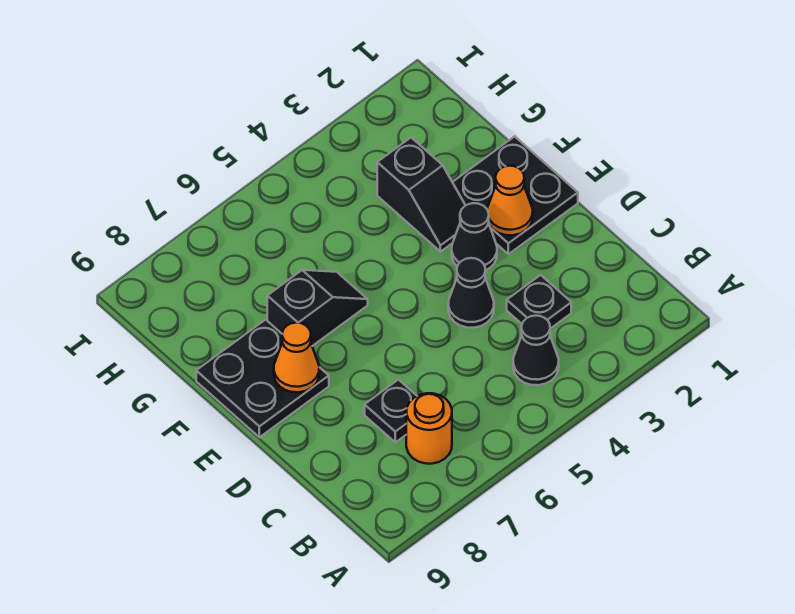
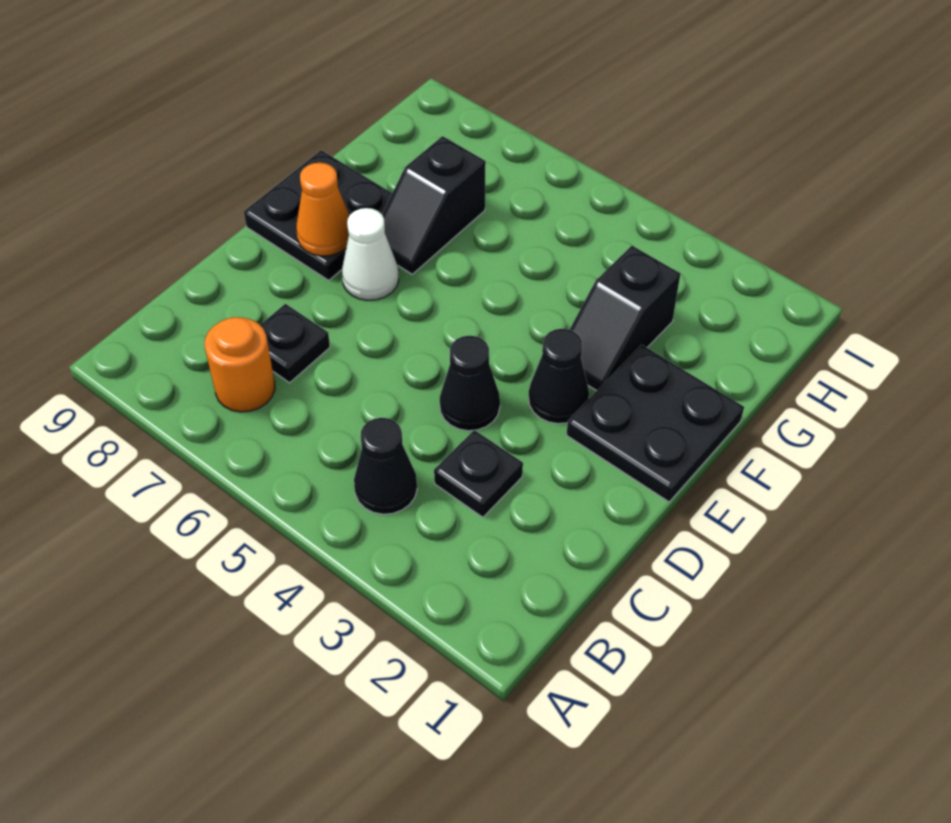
orange 1x1 cone [487,166,533,235] -> none
none -> white 1x1 cone [342,208,399,300]
black 1x2 slope [267,270,368,346] -> black 1x2 slope turned to [382,136,486,274]

